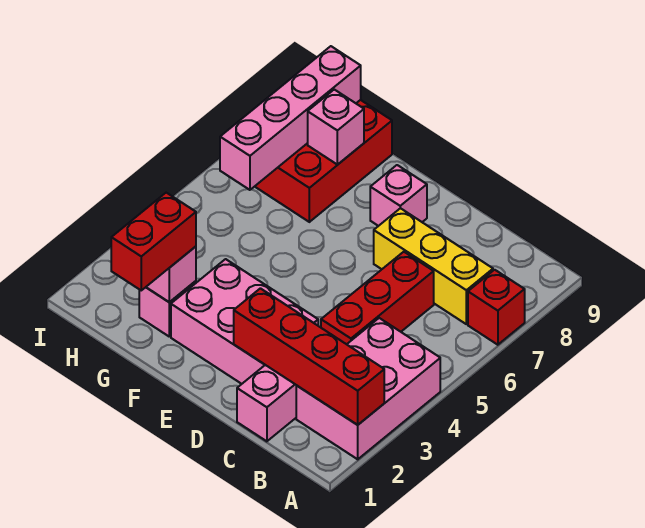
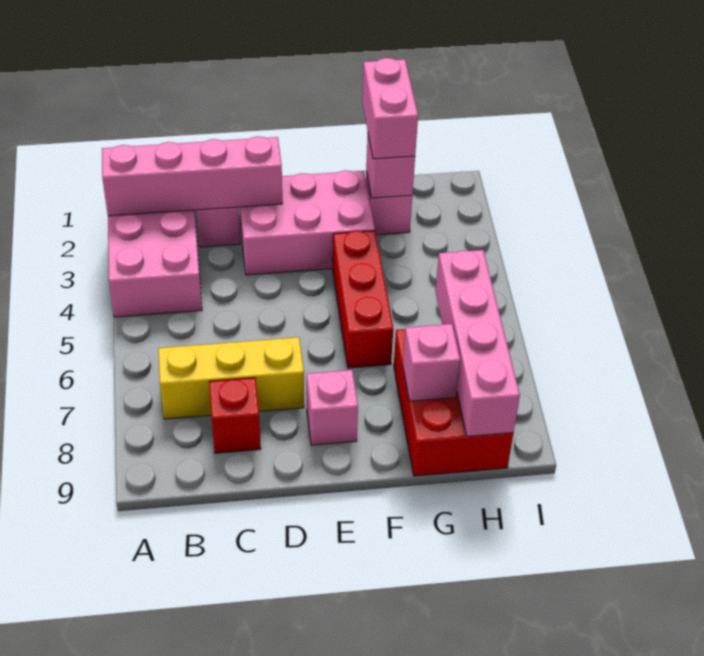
red 1x4 brick [234,288,384,425] -> pink 1x4 brick [102,136,282,216]
red 1x1 brick [468,270,525,345] -> red 1x1 brick moved to [209,378,261,453]
red 1x3 brick [321,252,434,344] -> red 1x3 brick moved to [333,231,393,368]
red 1x2 brick [111,193,196,290] -> pink 1x2 brick [362,58,418,159]

